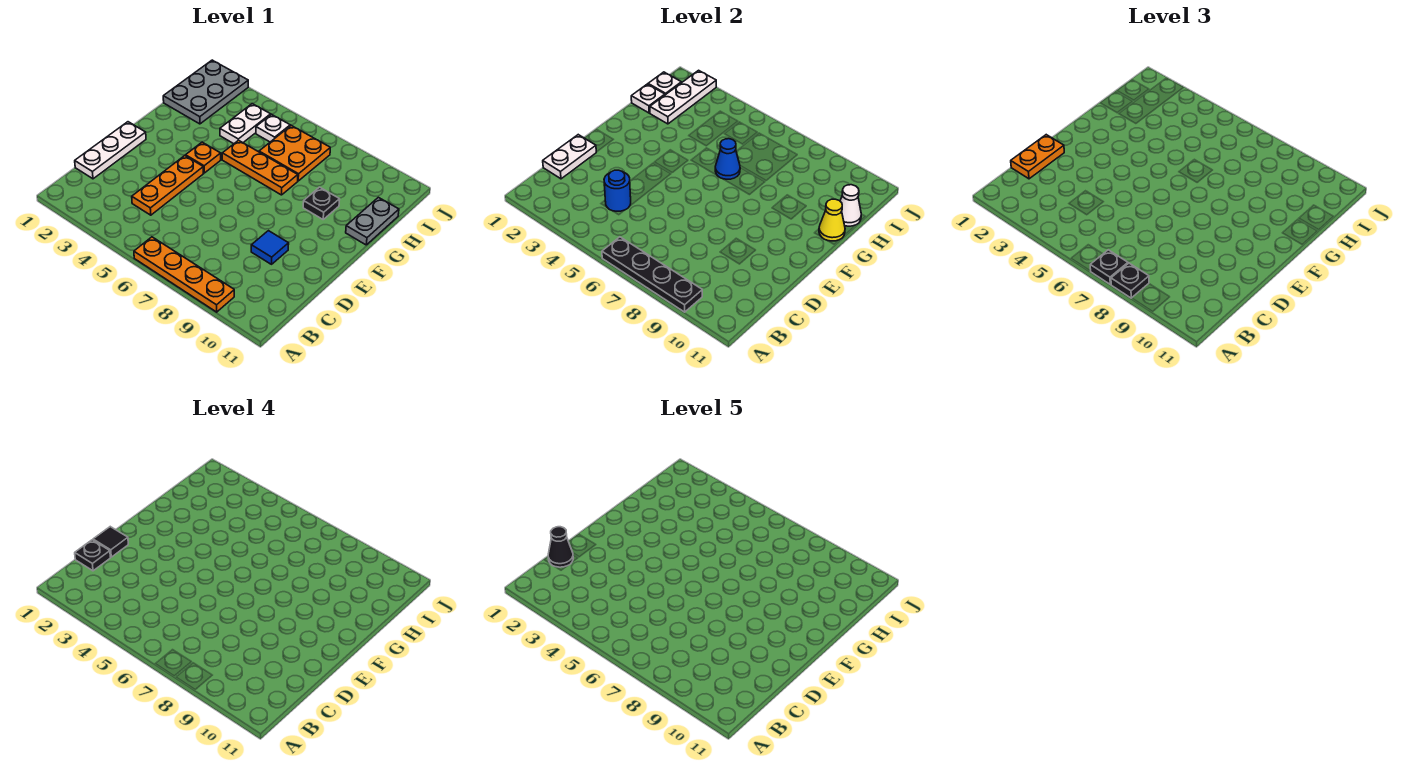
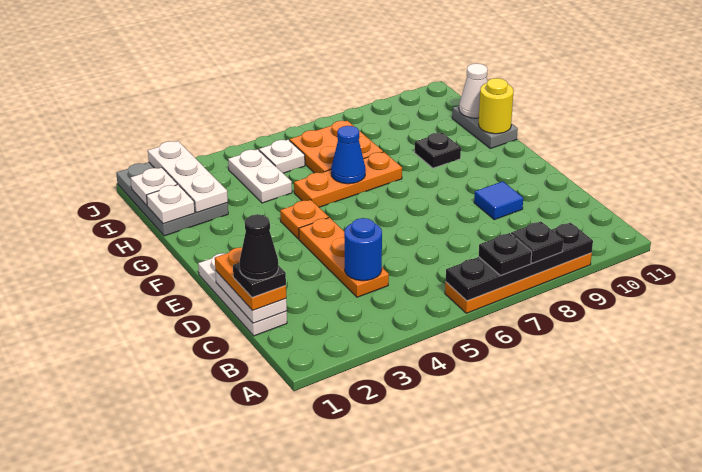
black 1x1 tile [93,527,128,557] -> none
yellow 1x1 cone [819,199,845,241] -> yellow 1x1 round brick [479,78,514,134]

